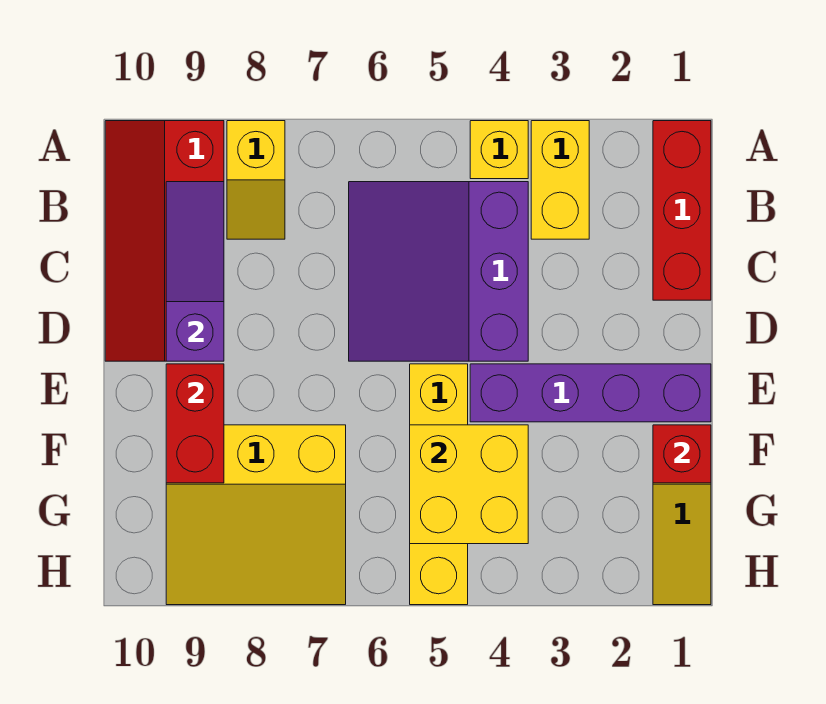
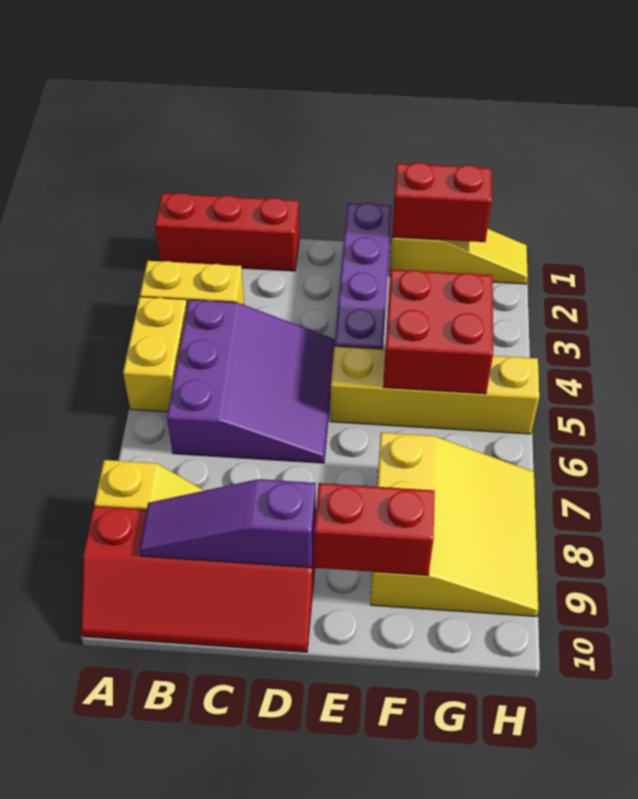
yellow 1x1 brick [470,121,528,179] -> yellow 1x2 brick [123,297,187,412]
purple 3x3 slope [349,182,528,361] -> purple 3x3 slope turned to [167,300,335,463]
red 1x1 brick [653,425,711,483] -> red 1x2 brick [392,163,492,242]
yellow 2x2 brick [410,425,528,544] -> red 2x2 brick [383,270,493,394]

